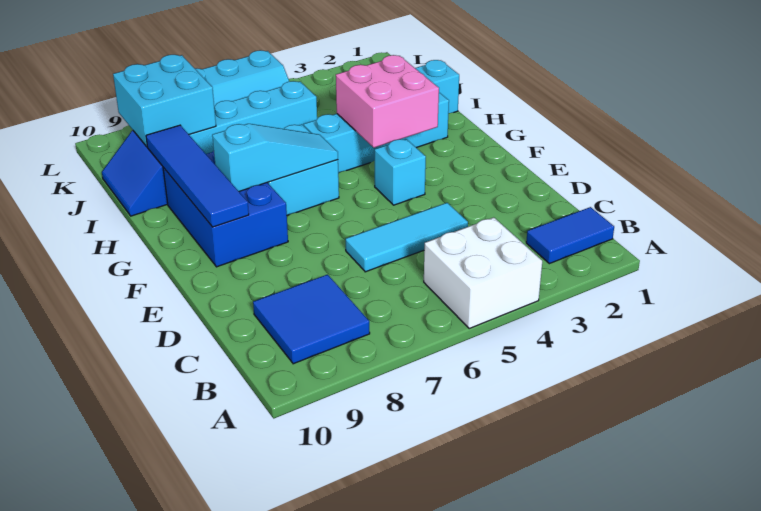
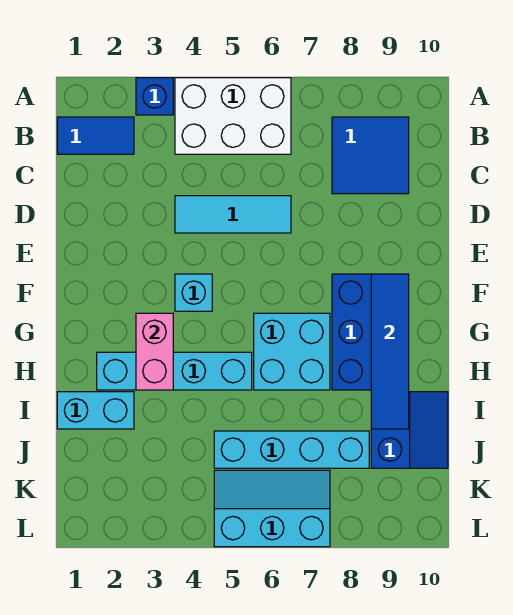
none -> blue 1x1 brick [136,78,173,115]
white 2x2 brick [424,217,542,328] -> white 2x3 brick [175,78,291,154]
pink 2x2 brick [336,55,439,148] -> pink 1x2 brick [136,313,173,390]
cyan 1x3 slope [212,124,338,191] -> none
cyan 2x2 brick [113,55,216,147] -> none

